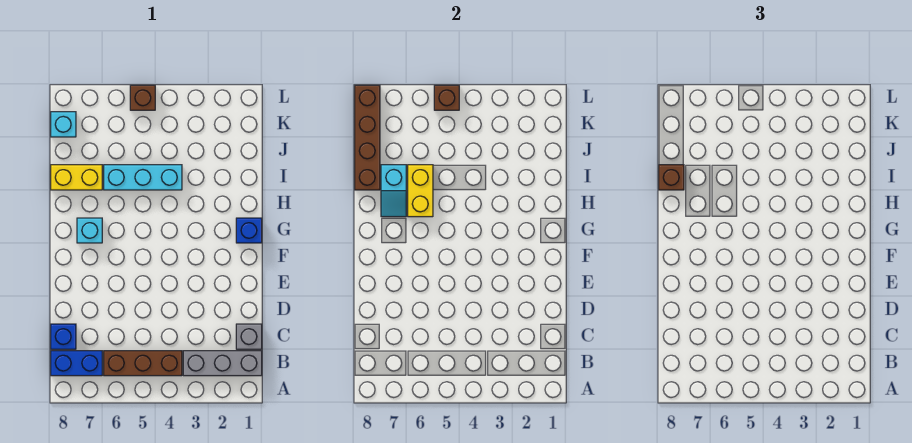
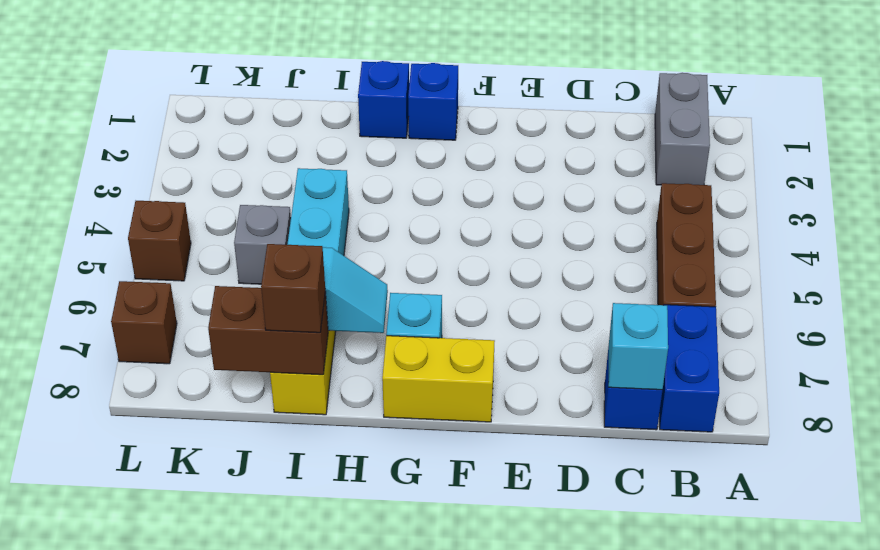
grey 1x3 brick [183,351,262,376] -> grey 1x2 brick [655,73,710,185]
grey 1x1 brick [236,324,262,349] -> grey 1x1 brick moved to [234,205,291,284]
none -> blue 1x1 brick [358,61,409,138]
yellow 1x2 brick [408,165,433,217] -> yellow 1x2 brick moved to [382,336,495,422]
brown 1x4 brick [355,85,380,190] -> brown 1x2 brick [208,286,328,375]
cyan 1x1 brick [51,112,76,137] -> cyan 1x1 brick moved to [608,303,668,390]
brown 1x1 brick [434,85,459,110] -> brown 1x1 brick moved to [111,281,177,364]

